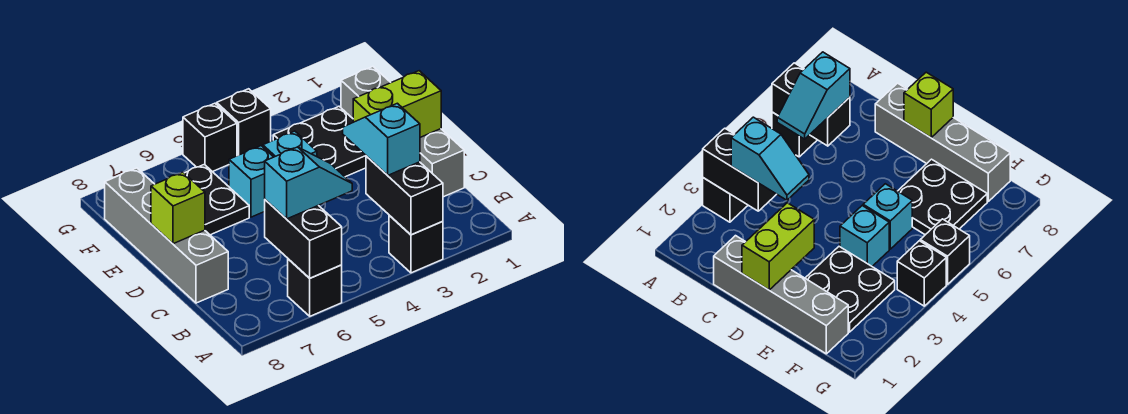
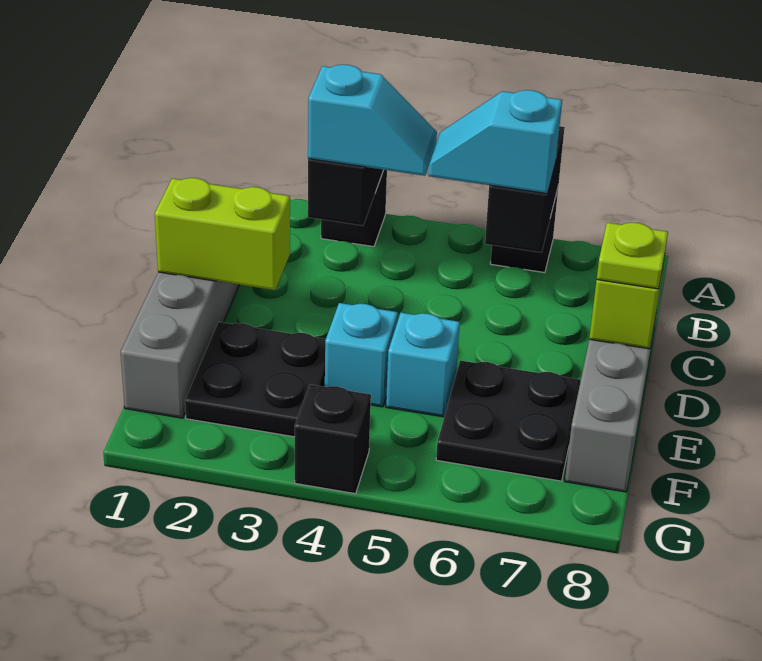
cyan 1x2 slope [343,103,420,175] -> cyan 1x2 slope turned to [308,65,437,176]
none -> lime 1x1 plate [597,223,668,289]
black 1x1 brick [183,103,237,172] -> none

